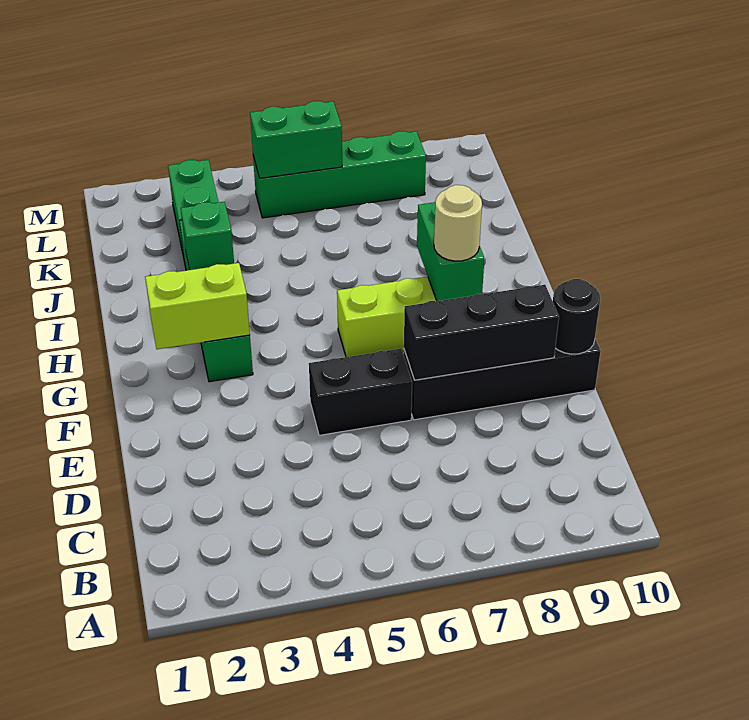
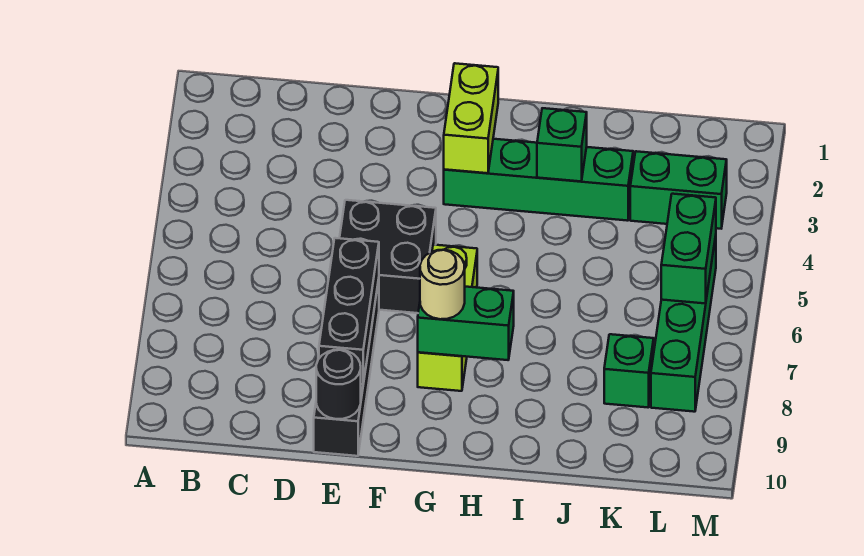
black 1x2 brick [309,349,412,435] -> black 2x2 brick [340,200,436,313]
none -> green 1x1 brick [604,334,654,407]

